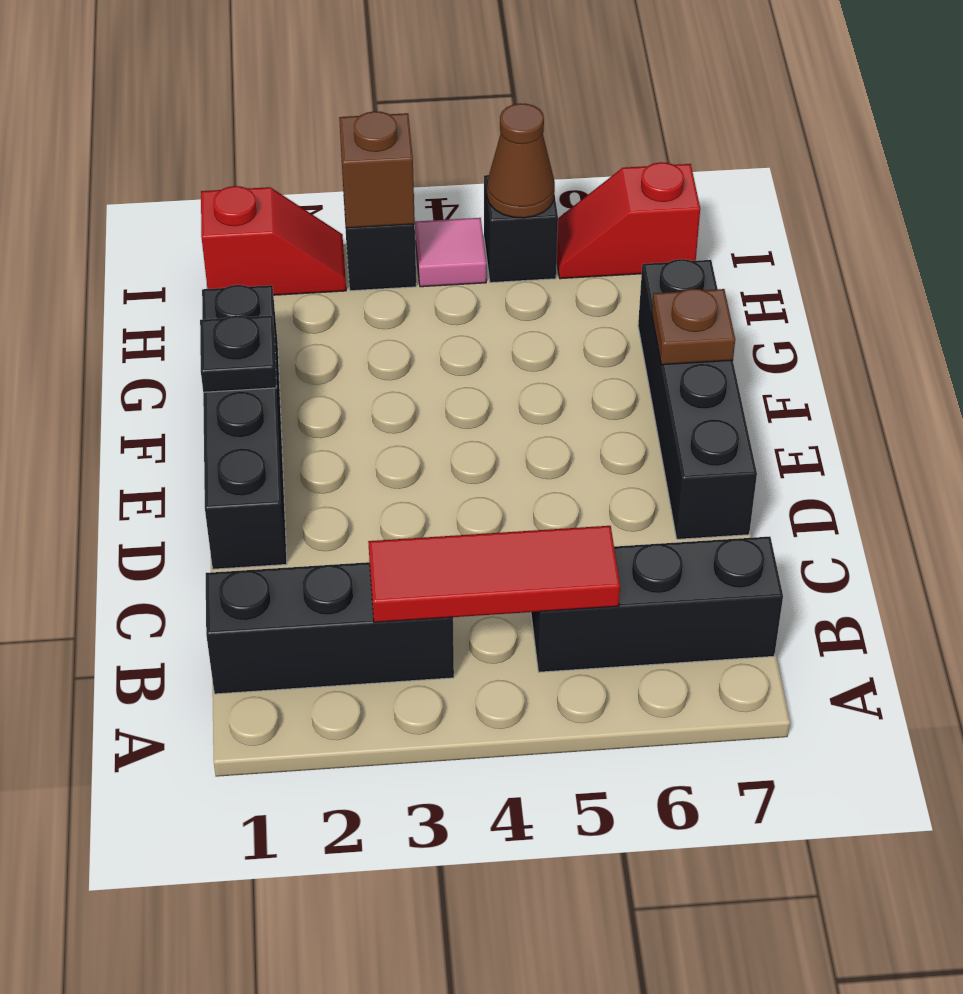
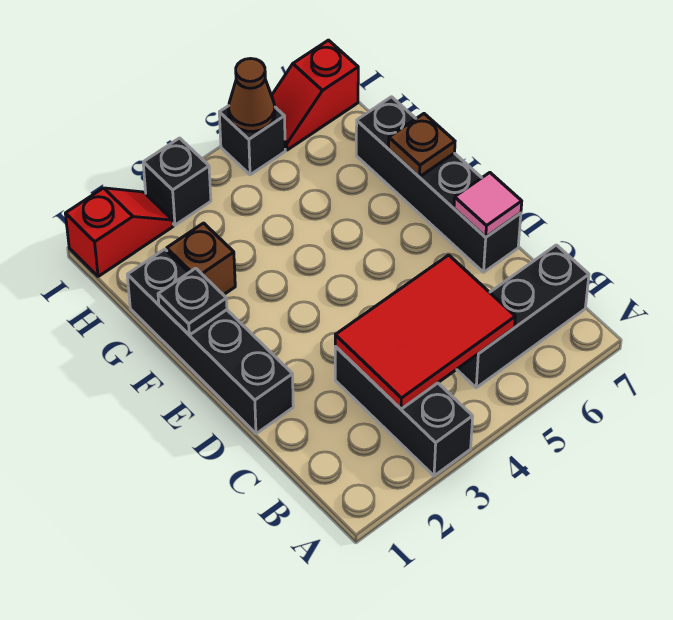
black 1x3 brick [206,562,454,694] -> black 1x3 brick turned to [335,347,473,476]
red 1x3 tile [368,526,620,622] -> red 2x3 tile [335,255,515,409]
brown 1x1 brick [339,111,415,228] -> brown 1x1 brick moved to [167,223,235,295]
pink 1x1 tile [415,218,486,287] -> pink 1x1 tile moved to [454,173,522,237]

